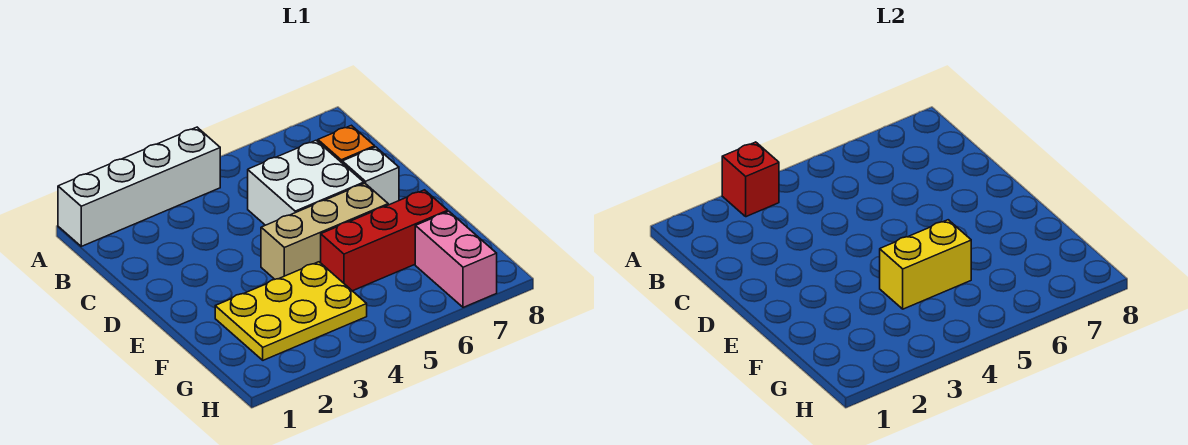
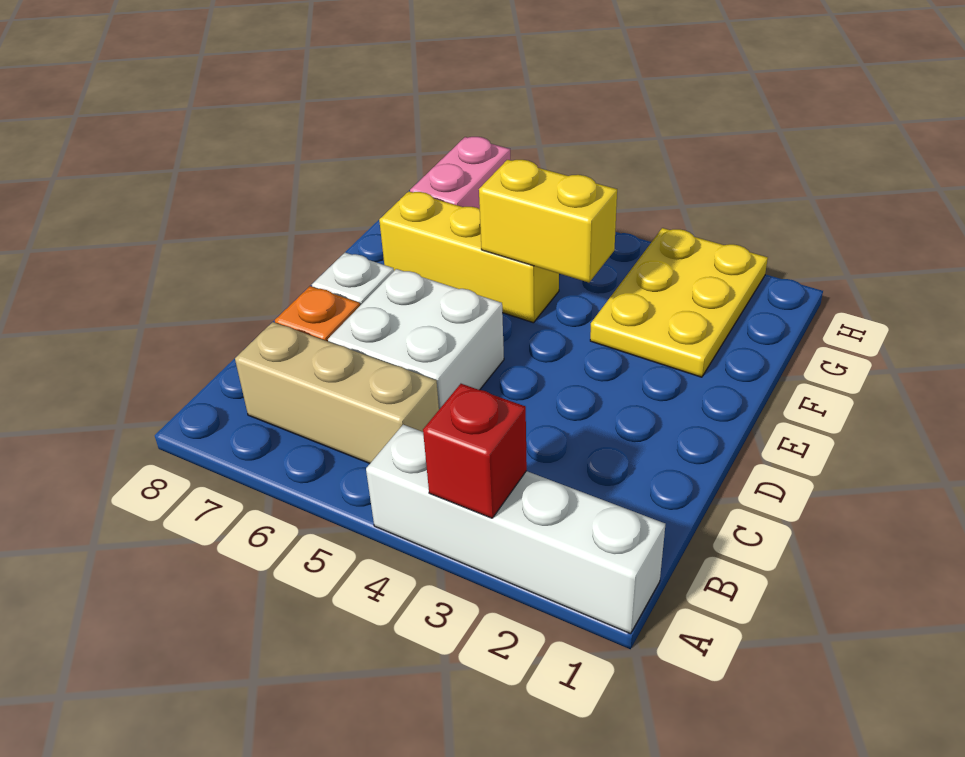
tan 1x3 brick [261,183,388,279] -> tan 1x3 brick moved to [235,322,439,463]
yellow 2x3 plate [215,262,367,360] -> yellow 2x3 plate turned to [590,228,768,377]
red 1x3 brick [321,190,448,291] -> yellow 1x3 brick [379,191,559,323]

